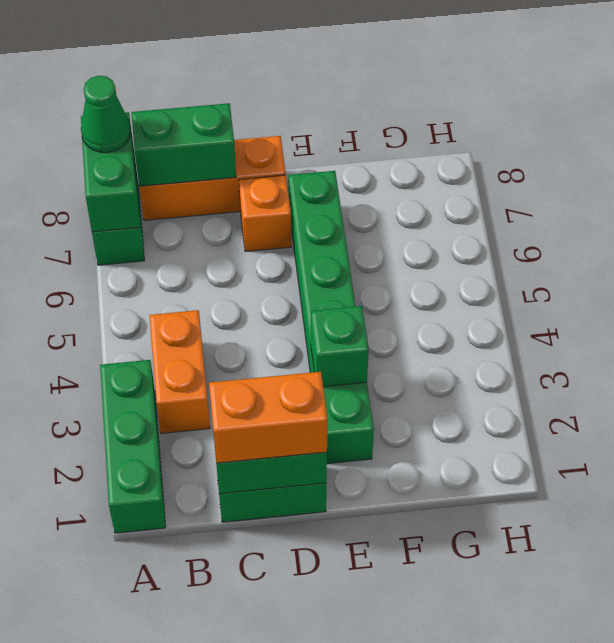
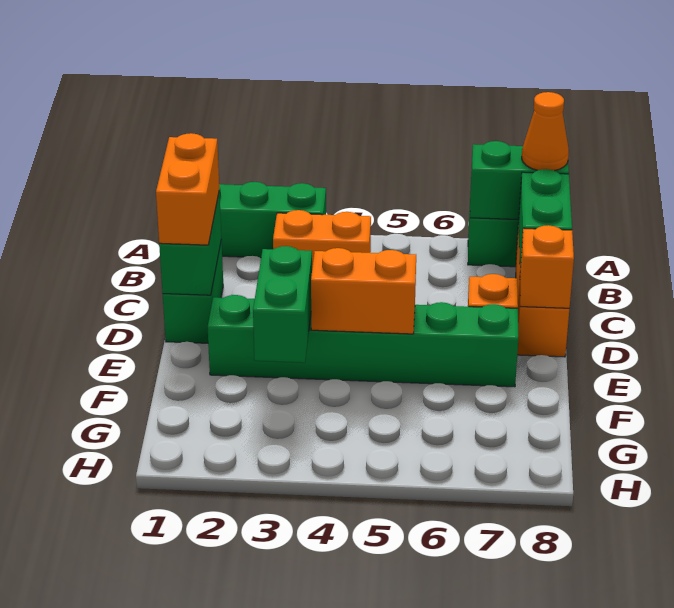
green 1x1 cone [81,76,130,152] -> orange 1x1 cone [522,92,569,171]
none -> orange 1x1 brick [520,225,574,308]
green 1x1 brick [311,306,369,387] -> green 1x2 brick [253,246,312,363]
none -> orange 1x2 brick [311,248,416,334]

